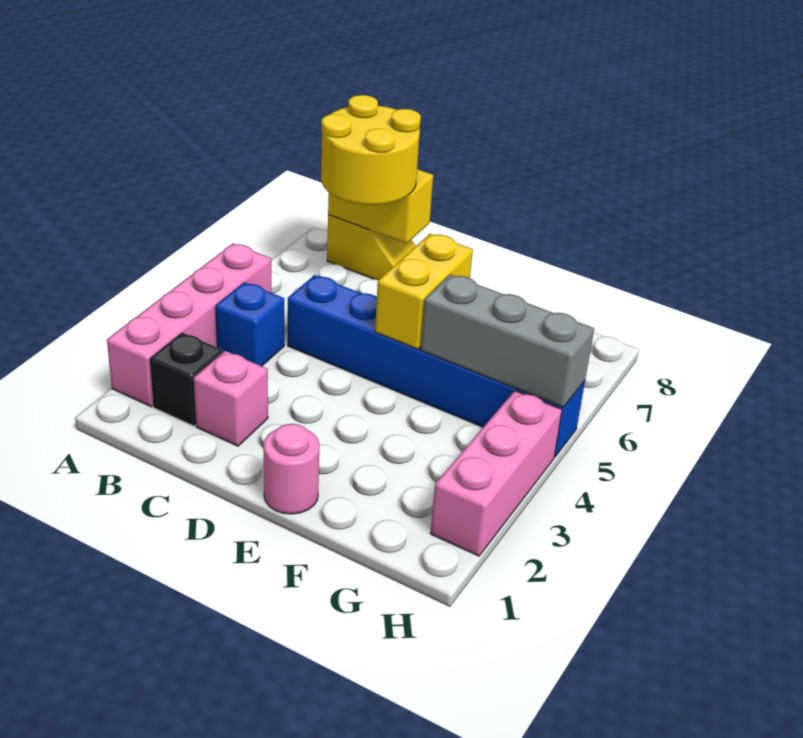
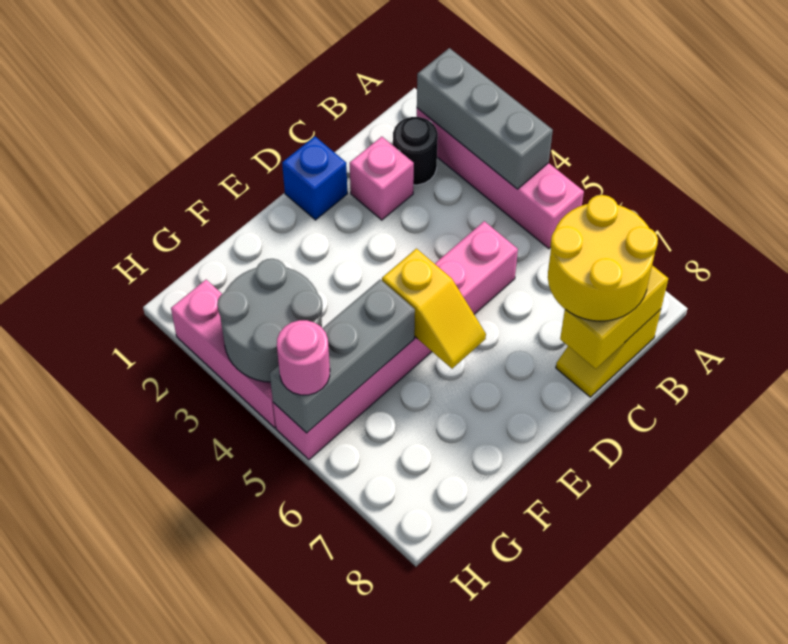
none -> grey 1x3 brick [417,48,553,189]
black 1x1 brick [150,332,223,426] -> black 1x1 round brick [393,117,438,185]
blue 1x1 brick [215,282,284,366] -> blue 1x1 brick moved to [282,136,347,220]
blue 1x6 brick [288,275,585,457] -> pink 1x6 brick [273,221,518,460]
pink 1x1 round brick [264,424,319,514] -> pink 1x1 round brick moved to [277,320,330,395]
yellow 1x2 brick [375,234,473,349] -> yellow 1x2 slope [382,249,486,369]
none -> grey 2x2 round brick [217,259,322,382]

